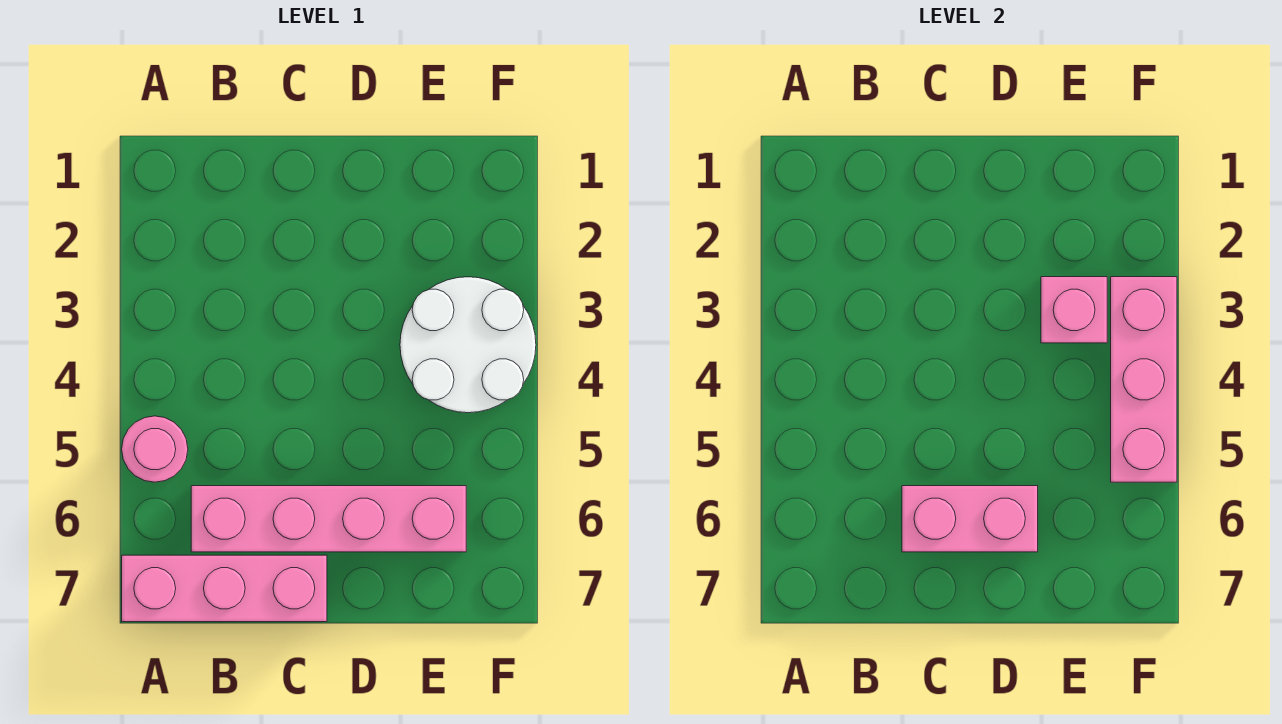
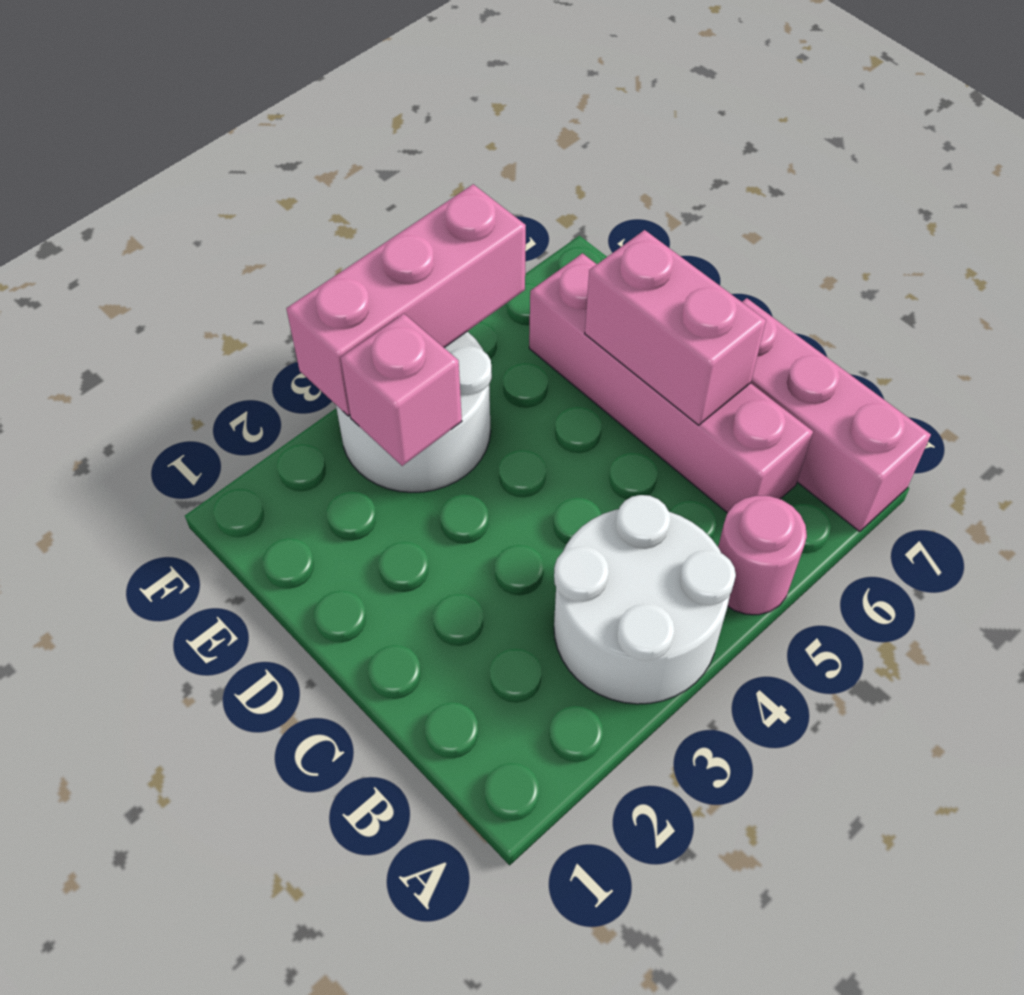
none -> white 2x2 round brick [554,495,736,704]

